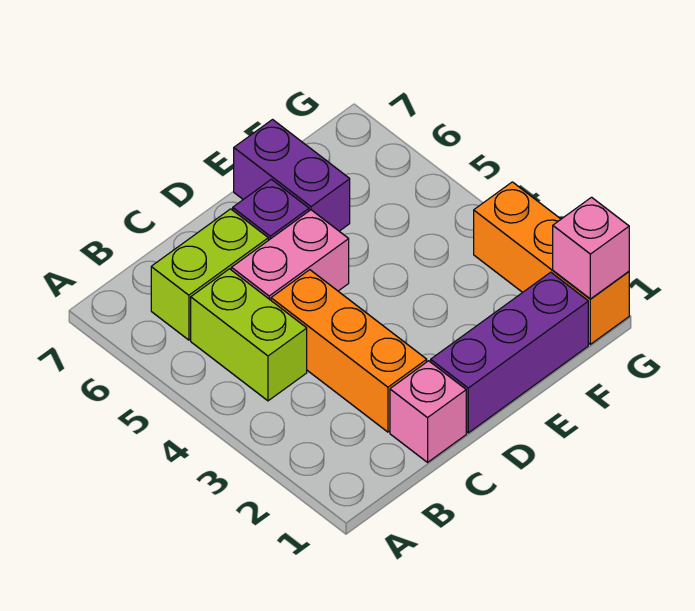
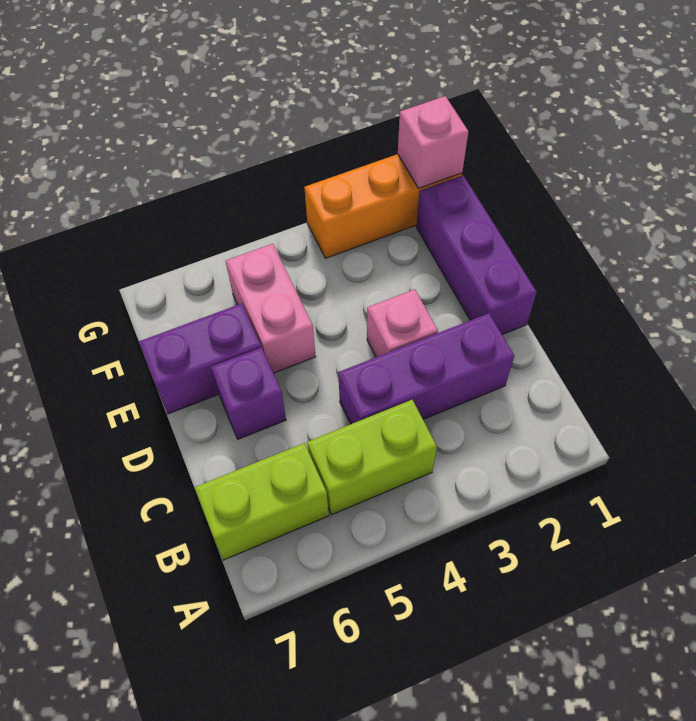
lime 1x2 brick [151,209,268,340] -> lime 1x2 brick turned to [194,443,329,560]
pink 1x1 brick [390,361,466,462] -> pink 1x1 brick moved to [367,289,438,357]
orange 1x3 brick [271,270,427,432] -> purple 1x3 brick [338,313,514,424]
pink 1x2 brick [231,210,349,300] -> pink 1x2 brick moved to [226,244,316,373]

